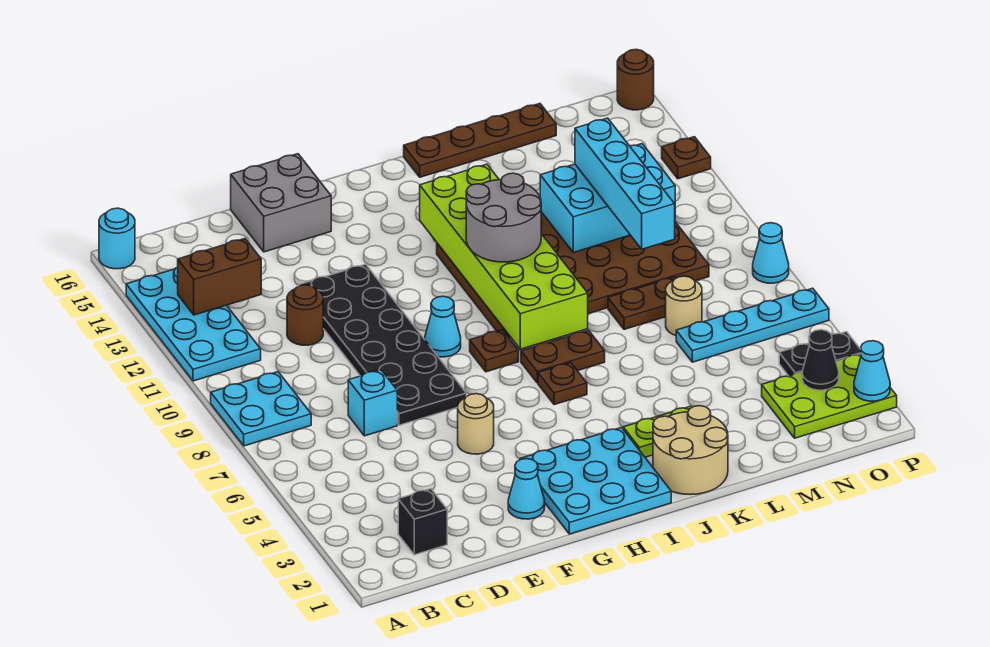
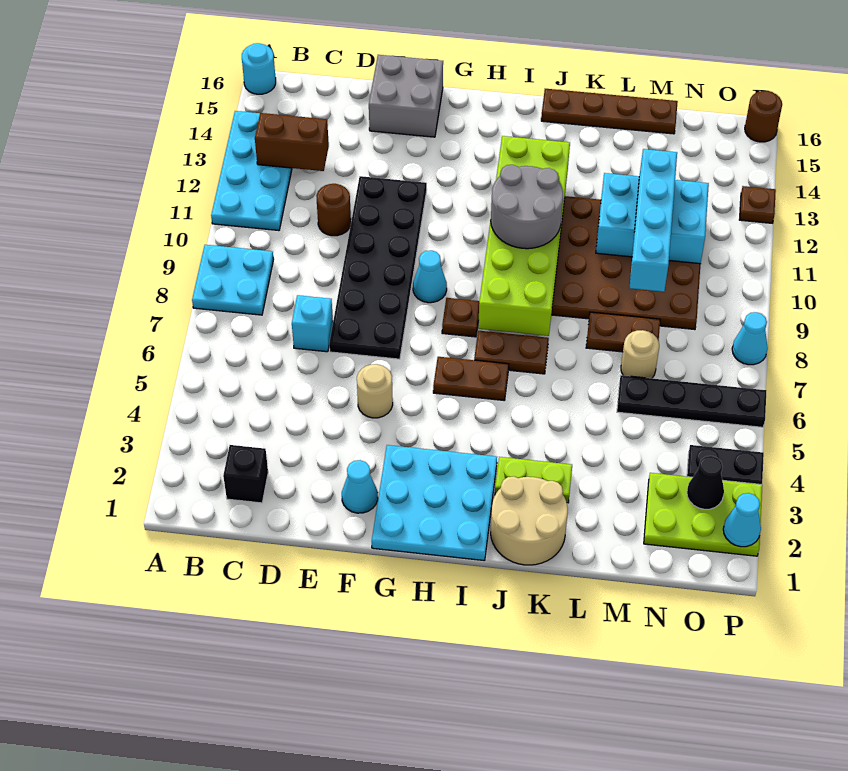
brown 1x1 plate [538,363,587,405] -> brown 1x2 plate [433,357,509,400]
cyan 1x4 plate [676,288,829,362] -> black 1x4 plate [617,375,766,427]

